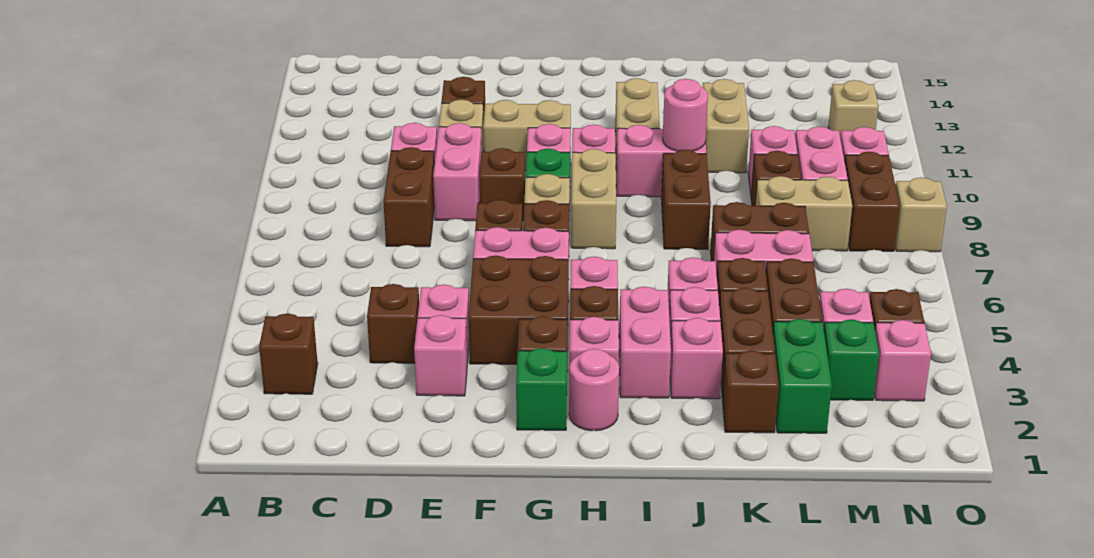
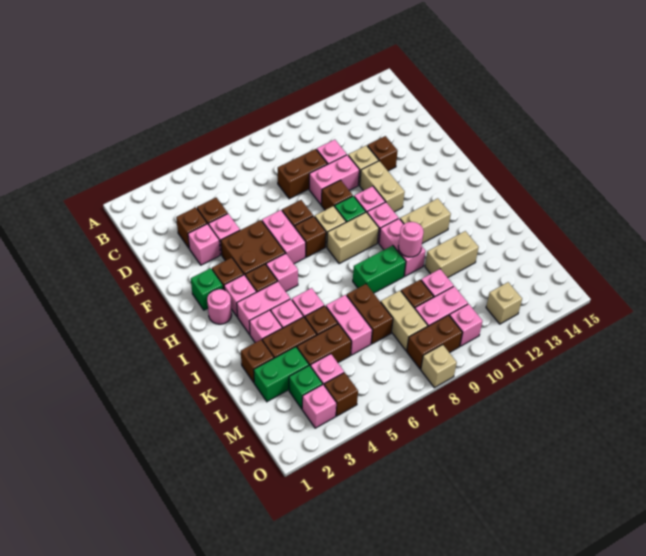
brown 1x1 brick [259,313,318,394] -> brown 1x1 brick moved to [176,207,207,248]
brown 1x2 brick [661,150,711,250] -> green 1x2 brick [353,245,406,293]

